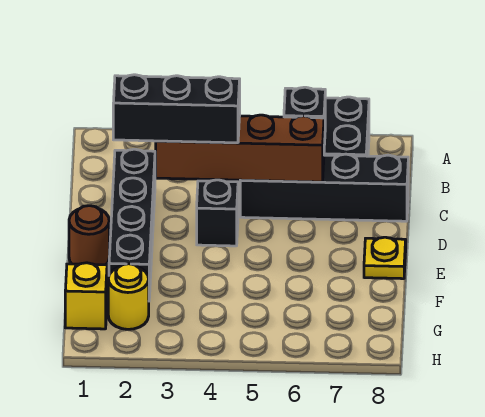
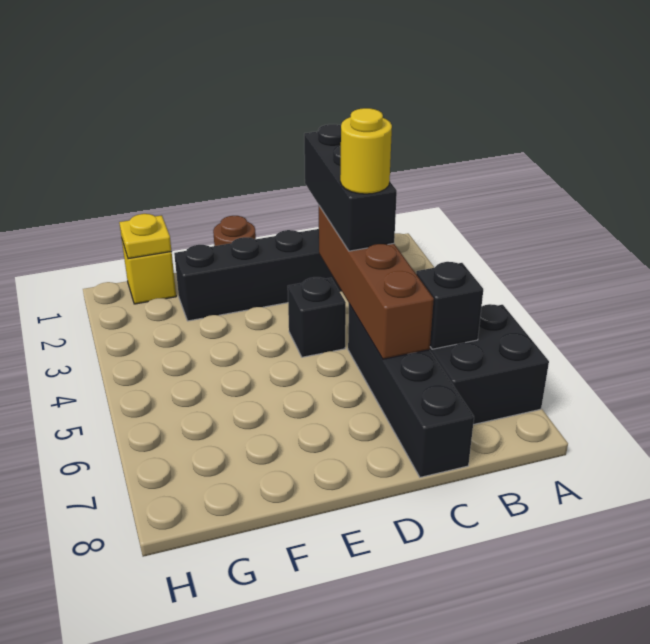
yellow 1x1 plate [364,237,406,279] -> yellow 1x1 plate moved to [119,214,172,259]
yellow 1x1 round brick [108,264,149,329] -> yellow 1x1 round brick moved to [340,108,392,194]

